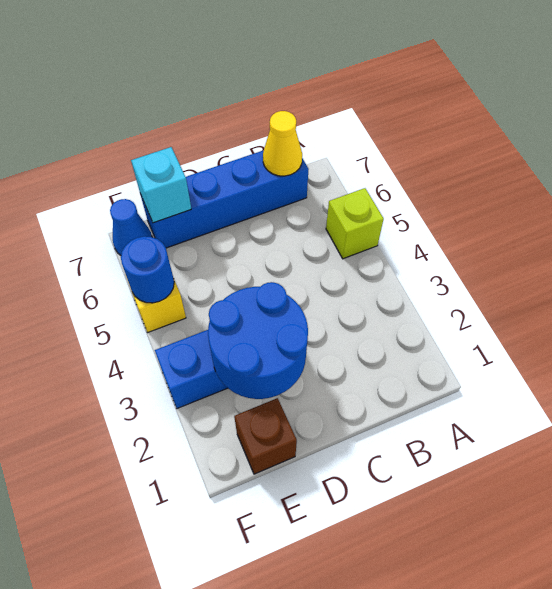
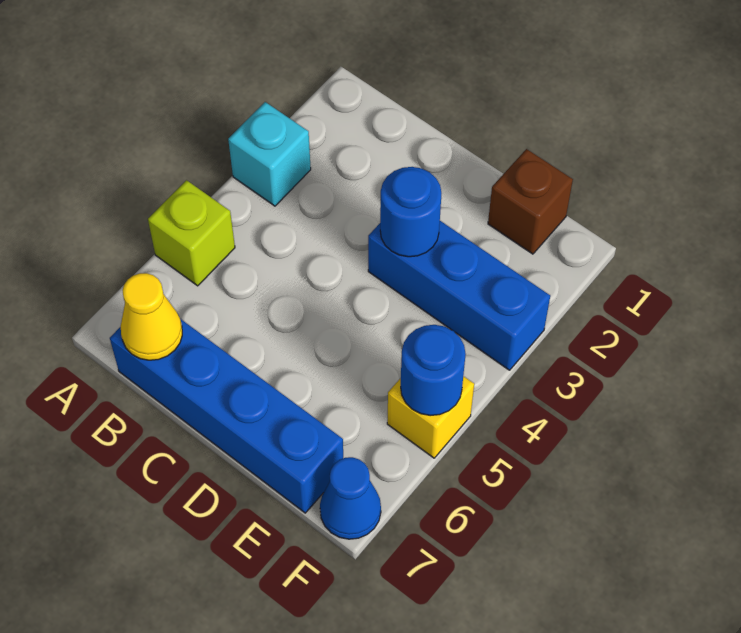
blue 2x2 round brick [208,282,308,399] -> blue 1x1 round brick [380,167,441,257]
cyan 1x1 brick [131,147,191,223] -> cyan 1x1 brick moved to [228,102,311,206]

